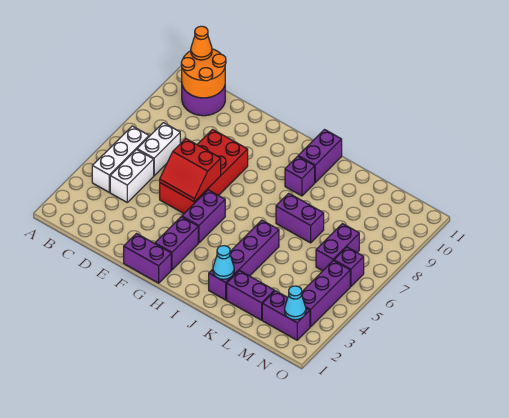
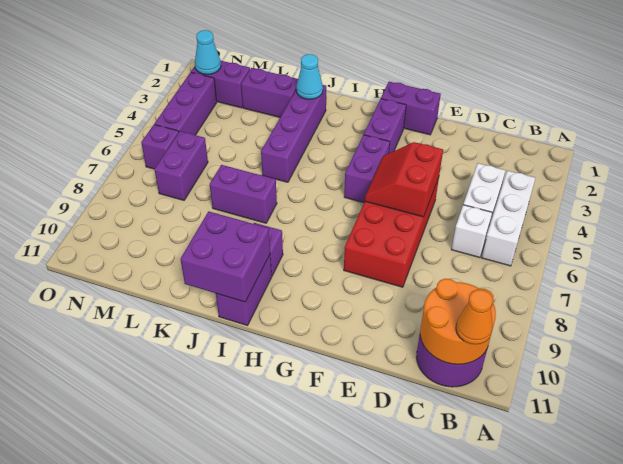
white 1x2 brick [137,123,180,176] -> white 1x1 brick [451,205,492,258]
red 2x2 slope [160,139,221,202] -> red 2x2 slope turned to [365,142,443,217]
none -> purple 2x2 brick [180,211,270,302]

